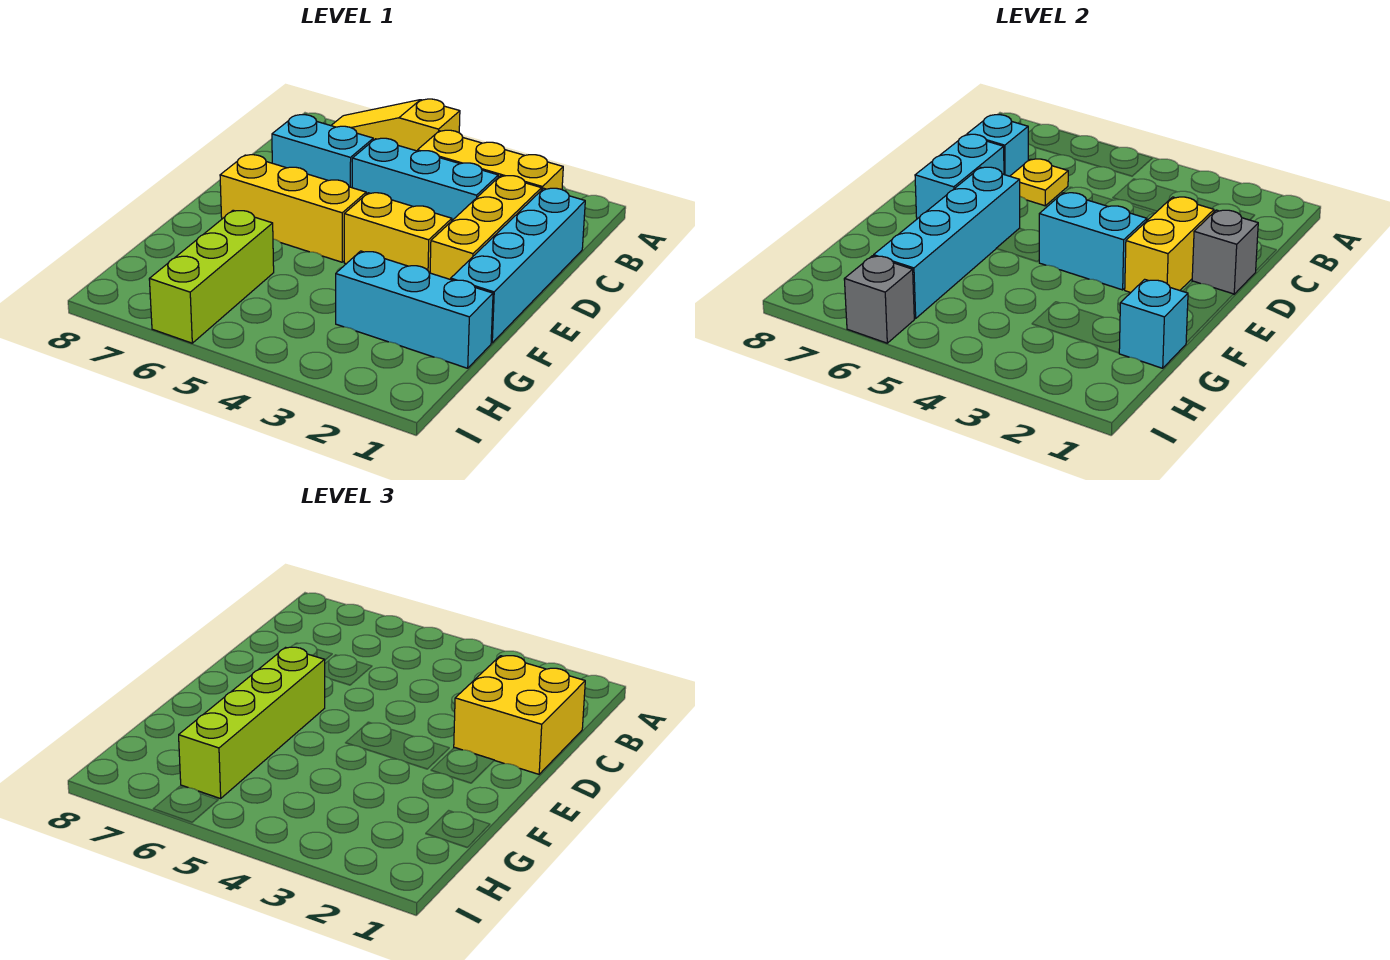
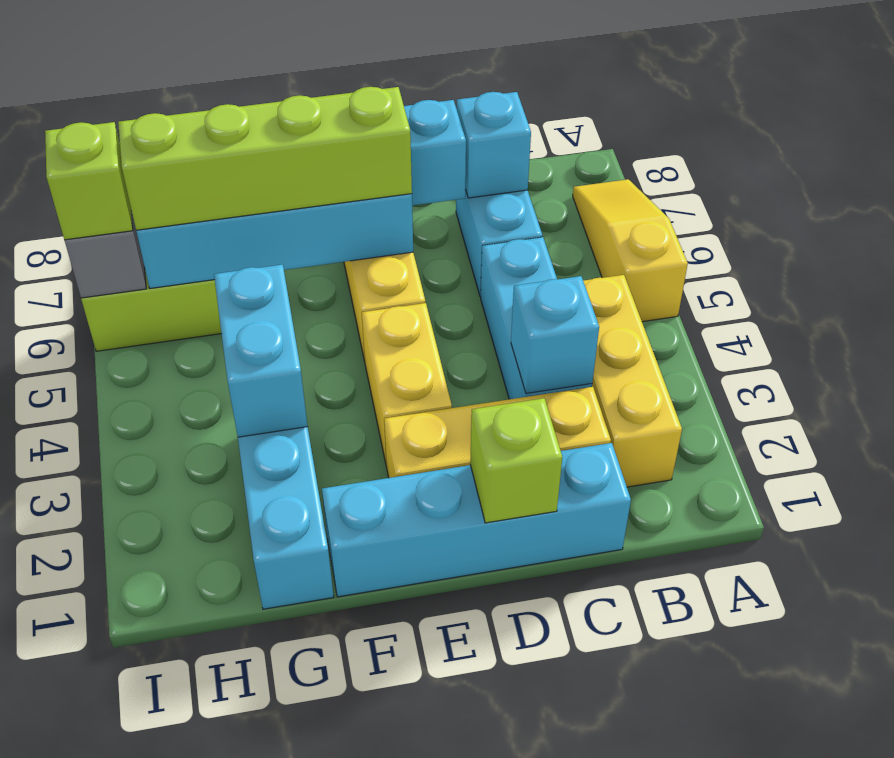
yellow 2x2 brick [454,656,585,774] -> none
yellow 1x1 plate [1010,159,1068,206] -> none
grey 1x1 brick [1192,210,1258,294] -> lime 1x1 brick [470,398,562,523]
yellow 1x2 brick [1125,197,1214,293] -> none
cyan 1x2 brick [1039,193,1147,290] -> cyan 1x2 brick moved to [214,264,308,437]
cyan 1x1 brick [1119,279,1188,368] -> cyan 1x1 brick moved to [511,276,599,393]
none -> lime 1x1 brick [45,122,133,240]

